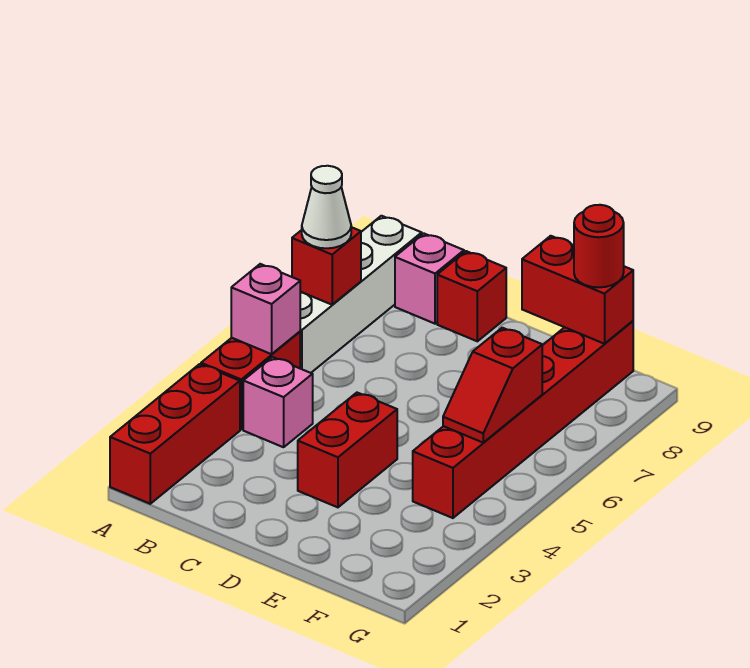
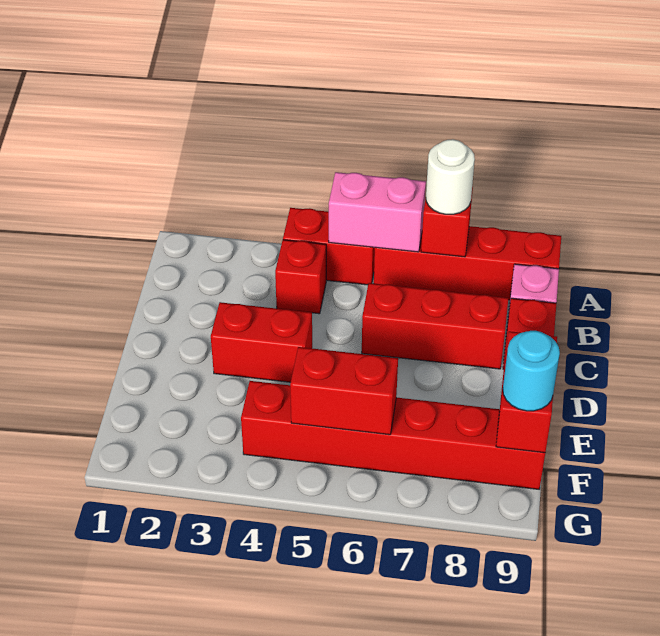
red 1x3 brick [110,364,240,504] -> red 1x3 brick moved to [362,283,508,369]
pink 1x1 brick [231,264,300,354] -> pink 1x2 brick [329,172,426,252]
white 1x4 brick [300,216,422,373] -> red 1x4 brick [374,226,561,300]
white 1x1 cone [302,166,351,248] -> white 1x1 round brick [426,139,475,214]
pink 1x1 brick [243,357,313,447] -> red 1x1 brick [275,240,326,314]
red 1x2 slope [443,328,542,442] -> red 1x2 brick [290,347,398,435]
red 1x1 round brick [574,205,624,287] -> cyan 1x1 round brick [503,331,560,411]

